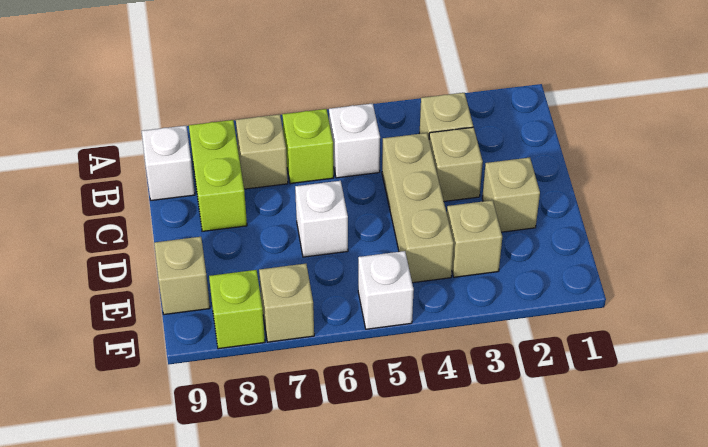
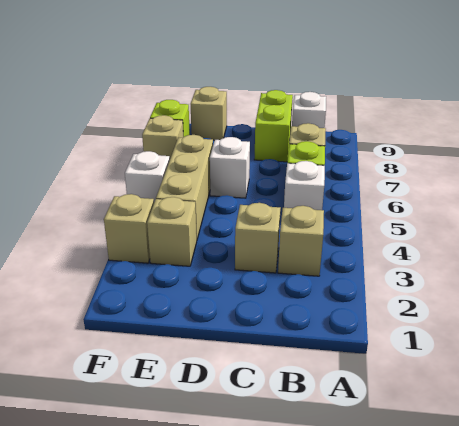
lime 1x2 brick [189,120,247,231] -> lime 1x2 brick turned to [254,90,293,162]
tan 1x3 brick [382,133,454,283] -> tan 1x3 brick turned to [156,135,213,239]
tan 1x1 brick [482,158,540,232] -> tan 1x1 brick moved to [104,194,154,263]

